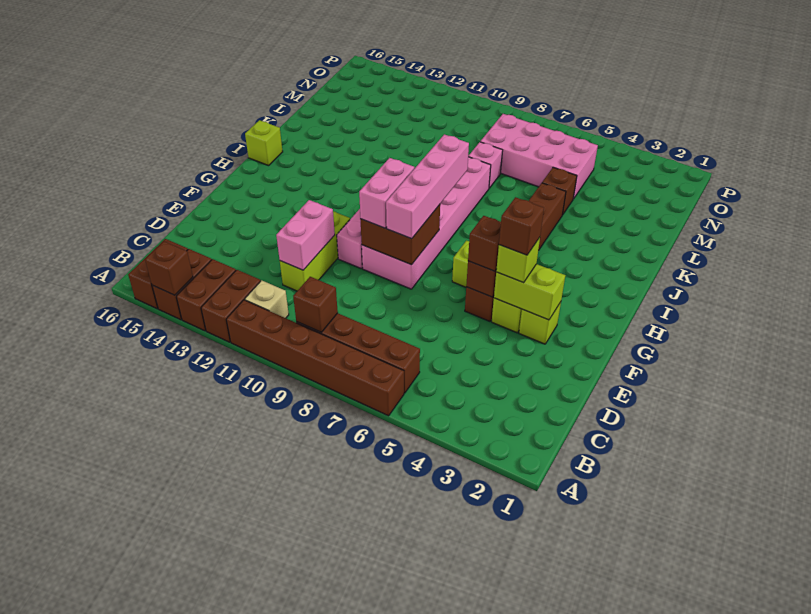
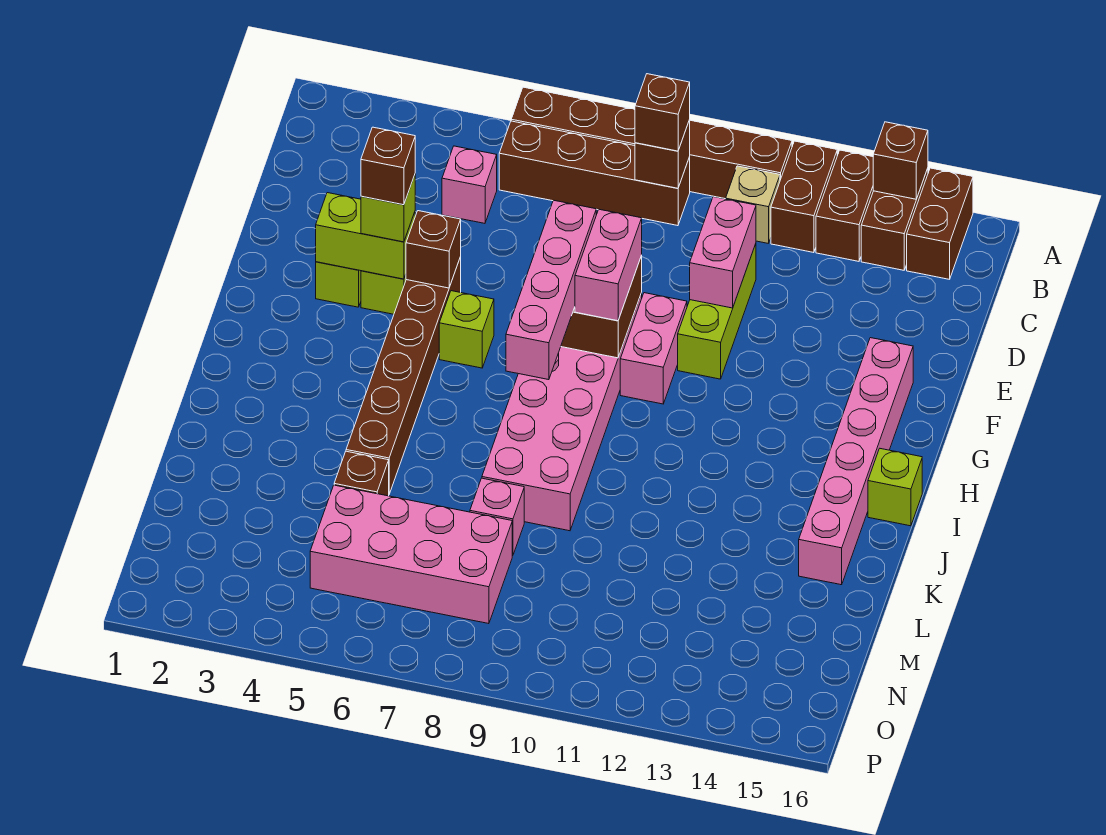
none -> pink 1x1 brick [442,146,497,223]
brown 1x1 brick [468,216,501,271] -> brown 1x1 brick moved to [635,74,690,151]
none -> pink 1x6 brick [799,338,913,585]

